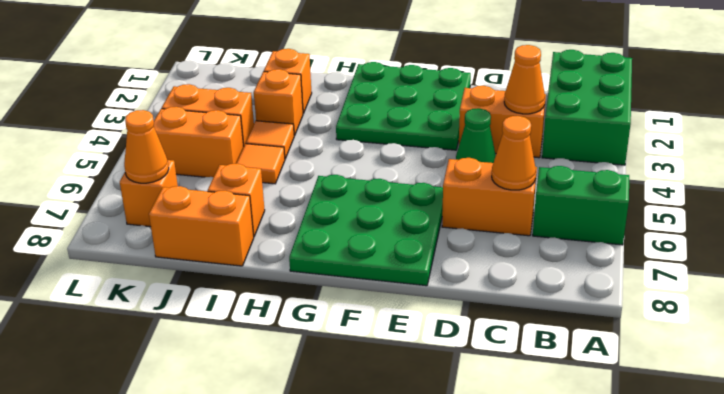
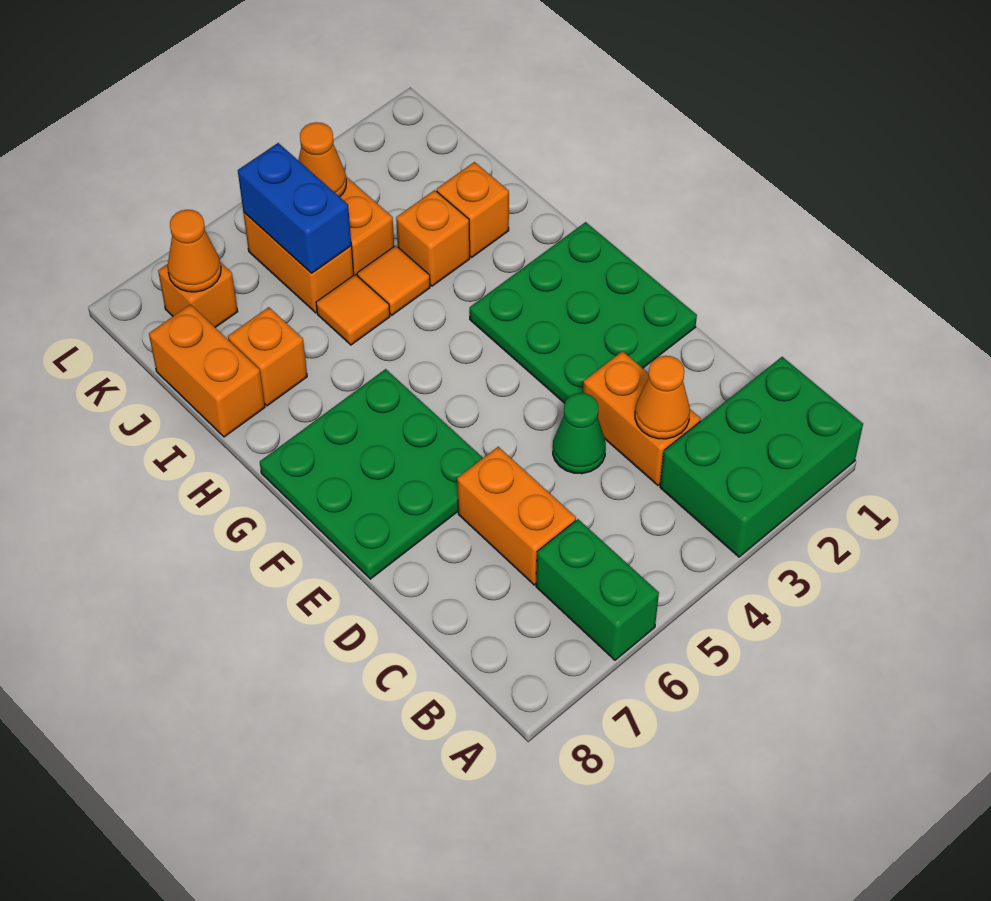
orange 1x1 cone [492,116,536,190] -> orange 1x1 cone moved to [298,122,346,197]
none -> blue 1x2 brick [238,143,351,273]

